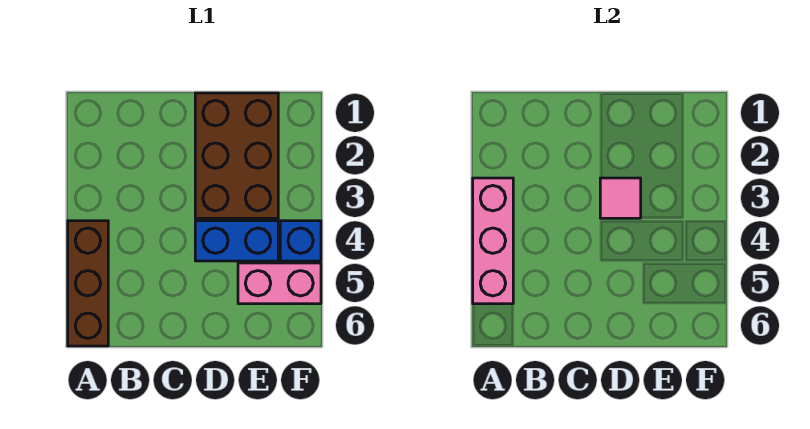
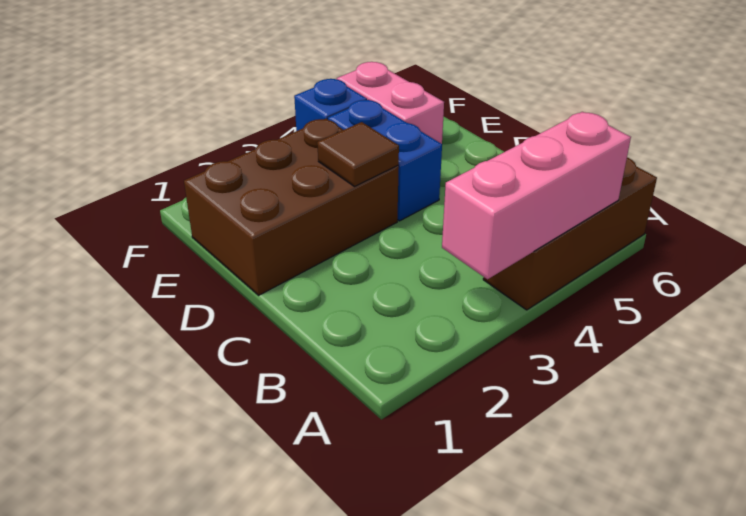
pink 1x1 tile [600,178,641,218] -> brown 1x1 tile [317,122,399,187]

